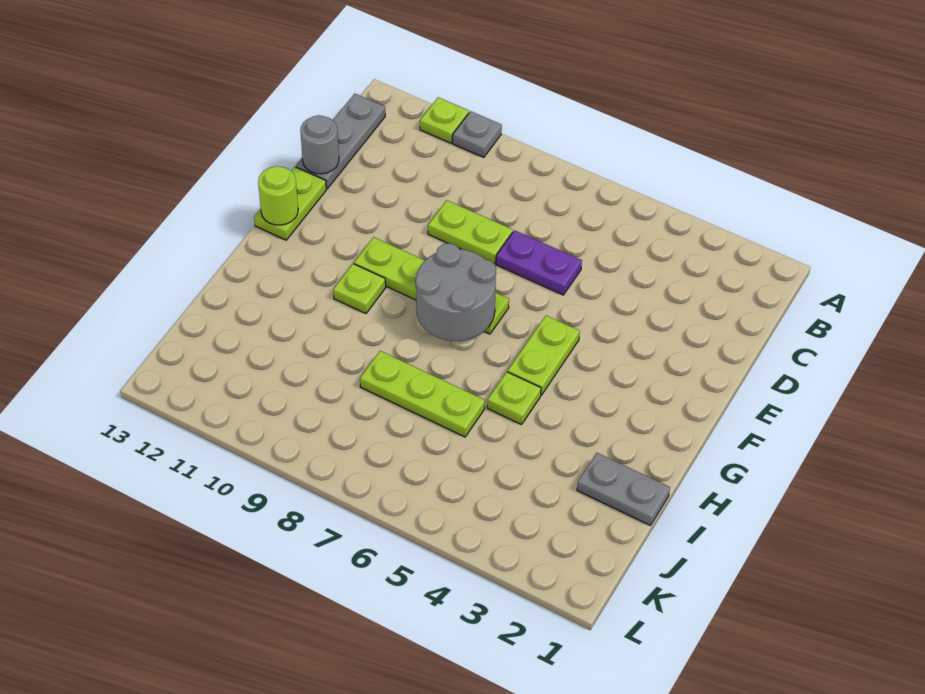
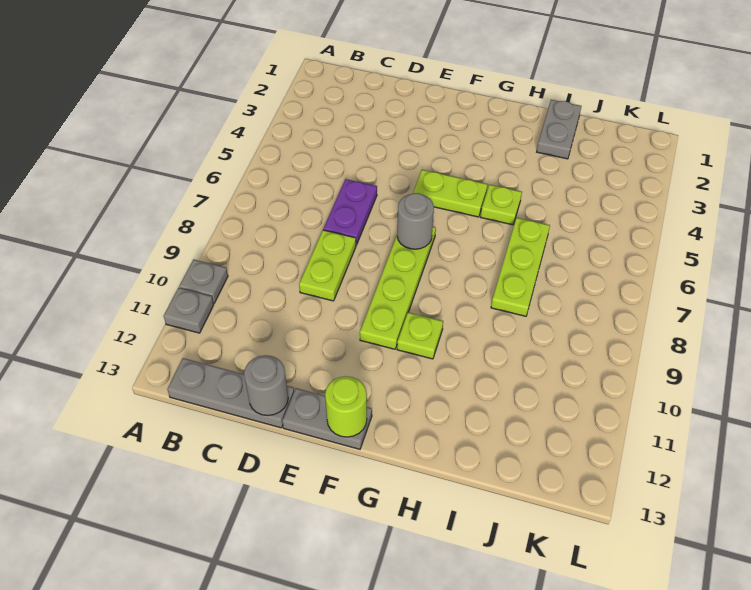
lime 1x1 plate [420,97,469,143] -> grey 1x1 plate [164,288,214,333]
lime 1x2 plate [254,167,326,240] -> grey 1x2 plate [282,388,372,449]
grey 2x2 round brick [416,243,496,341] -> grey 1x1 round brick [397,193,434,249]

